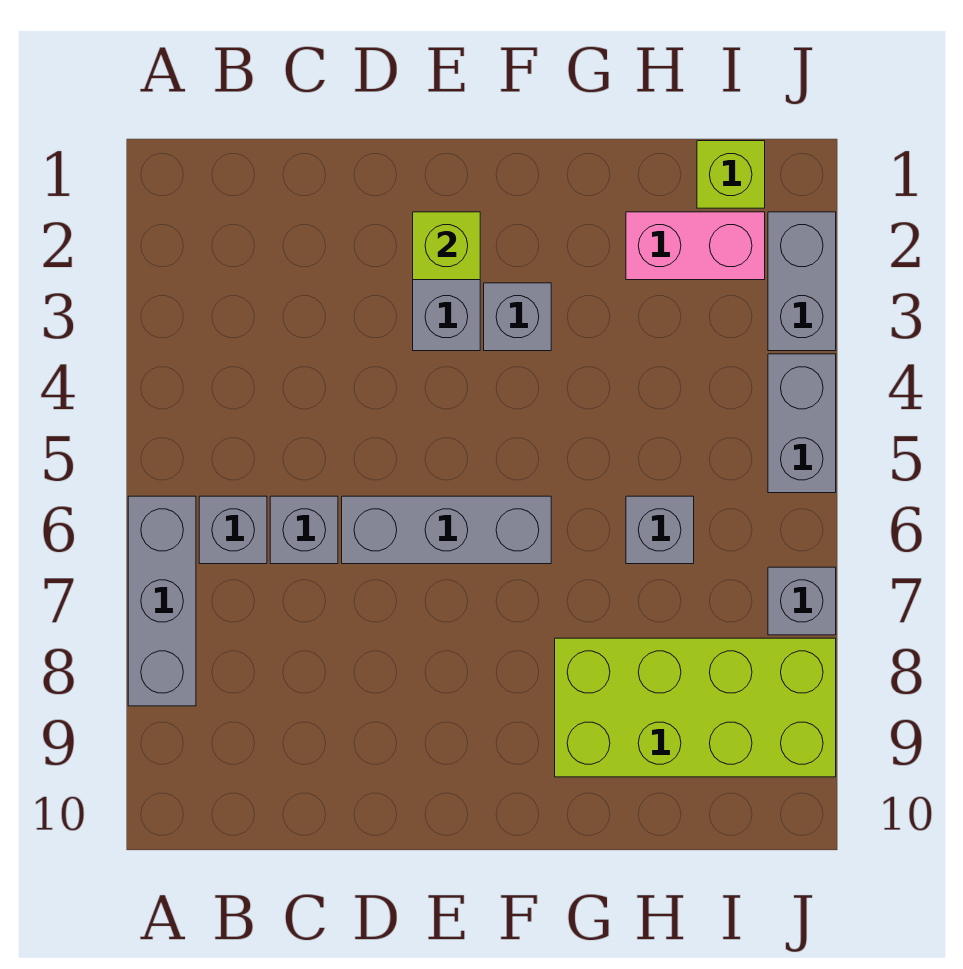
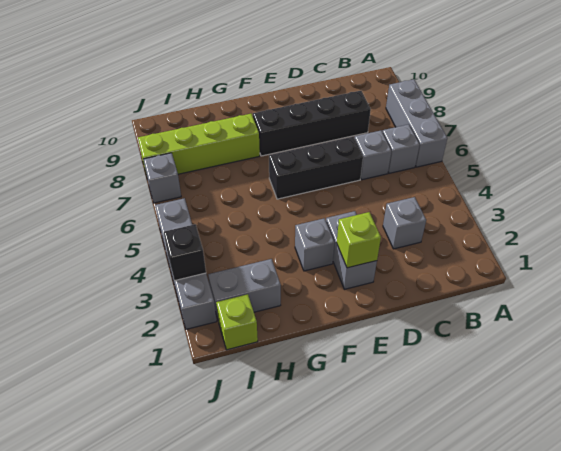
none -> black 1x4 brick [253,91,371,156]
grey 1x3 brick [342,496,551,564] -> black 1x3 brick [269,137,363,199]
lime 2x4 brick [555,638,836,777] -> lime 1x4 brick [138,114,260,176]
pink 1x2 brick [626,212,765,280] -> grey 1x2 brick [208,259,281,319]
grey 1x1 brick [626,496,694,564] -> grey 1x1 brick moved to [383,197,426,249]
none -> black 1x1 brick [164,224,206,281]

